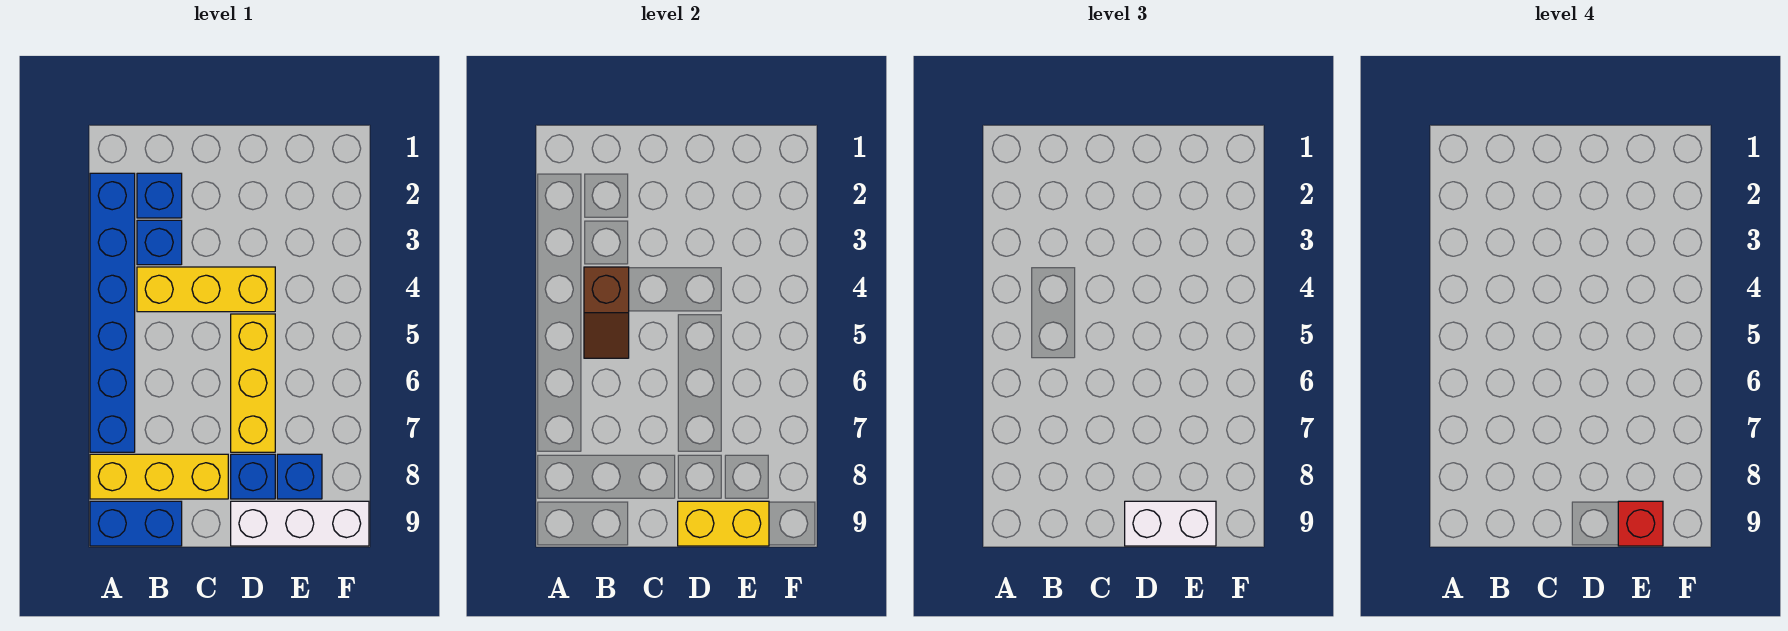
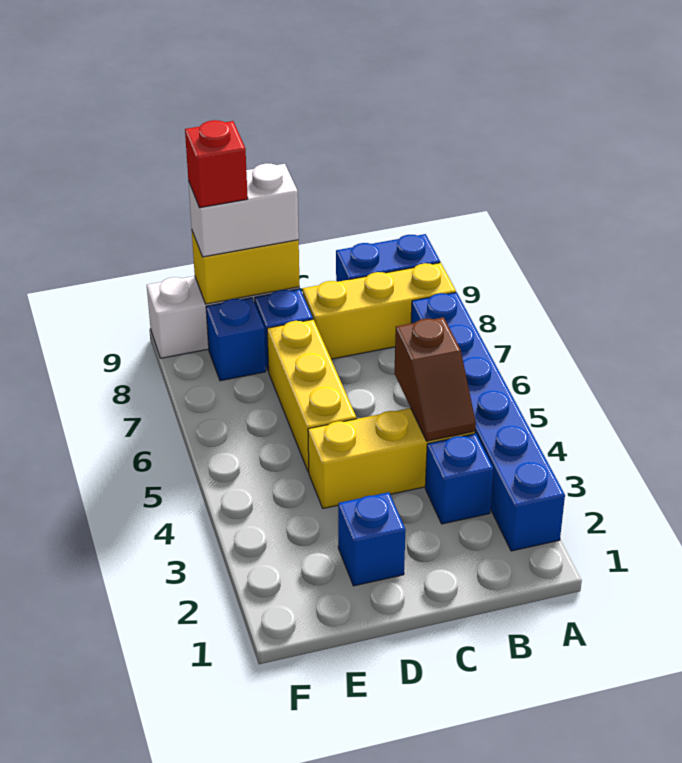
blue 1x1 brick [137,173,182,218] -> blue 1x1 brick moved to [338,492,406,586]
brown 1x2 slope [584,267,629,358] -> brown 1x2 slope turned to [394,317,476,441]

